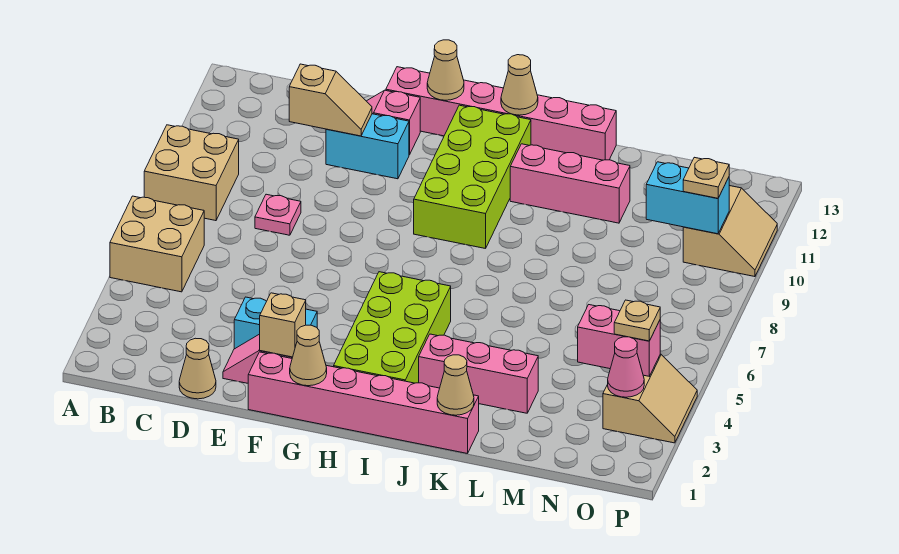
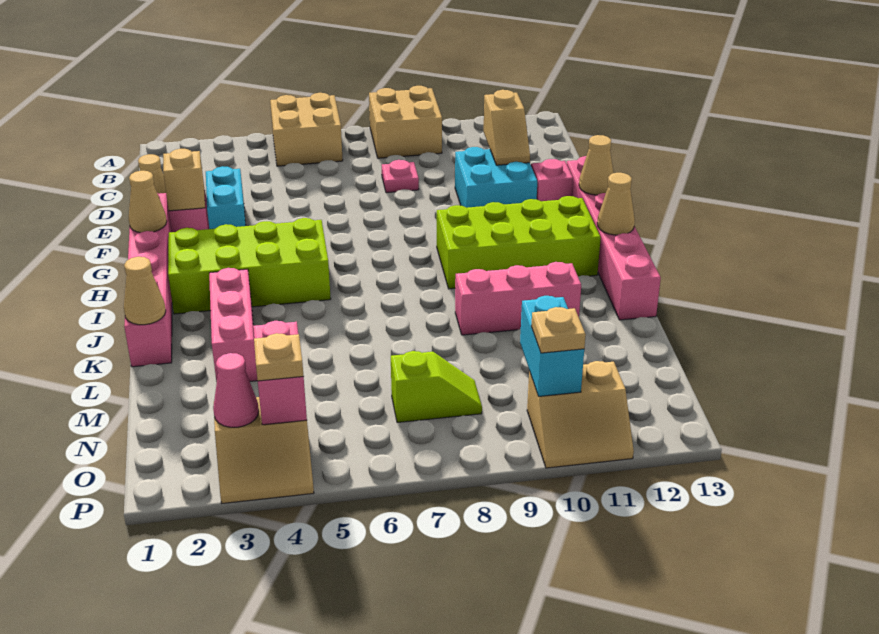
cyan 1x2 brick [326,114,409,179] -> cyan 2x2 brick [455,147,537,208]
pink 1x3 brick [510,144,630,223] -> pink 1x3 brick turned to [455,262,581,335]
none -> lime 1x2 slope [391,351,482,423]

